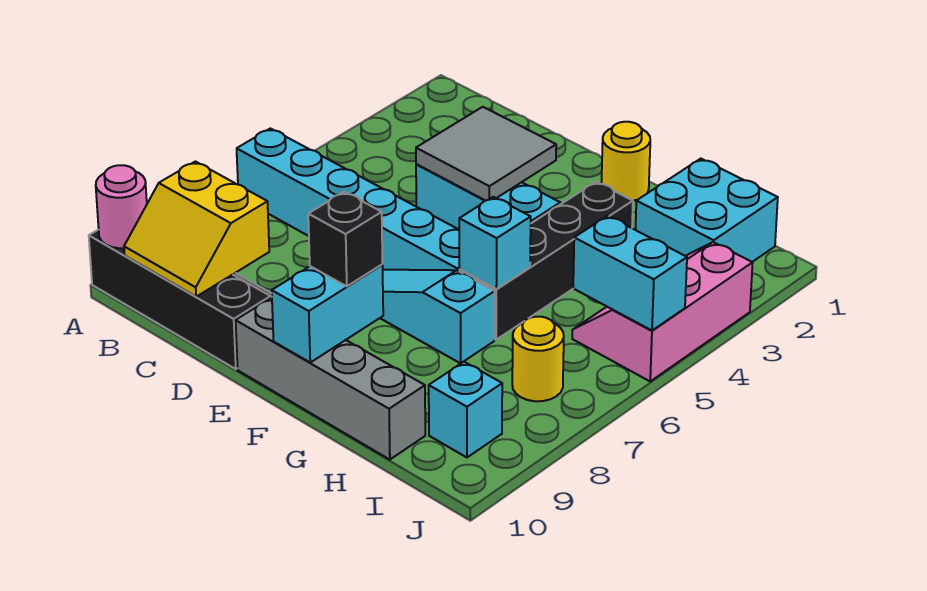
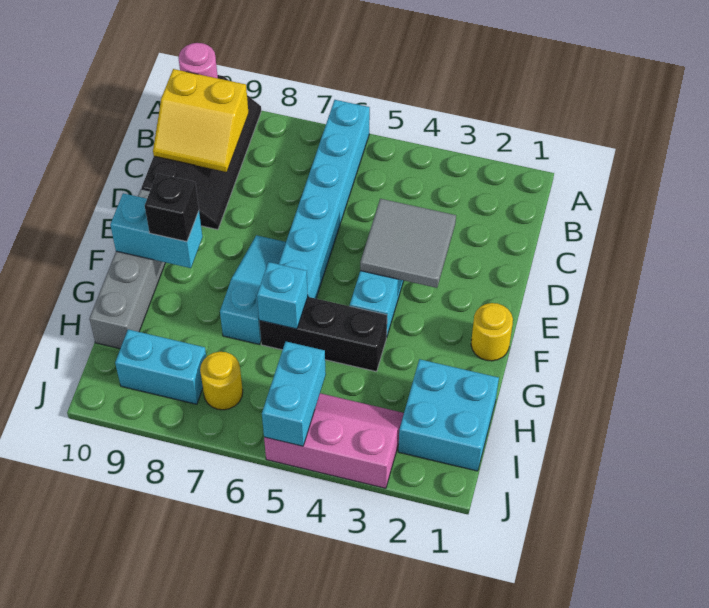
yellow 2x2 slope [124,162,269,297] -> yellow 2x2 slope turned to [153,69,248,172]
black 1x4 brick [459,182,633,340] -> black 1x3 brick [259,297,387,372]
cyan 1x1 brick [429,362,502,457] -> cyan 1x2 brick [115,329,206,404]

